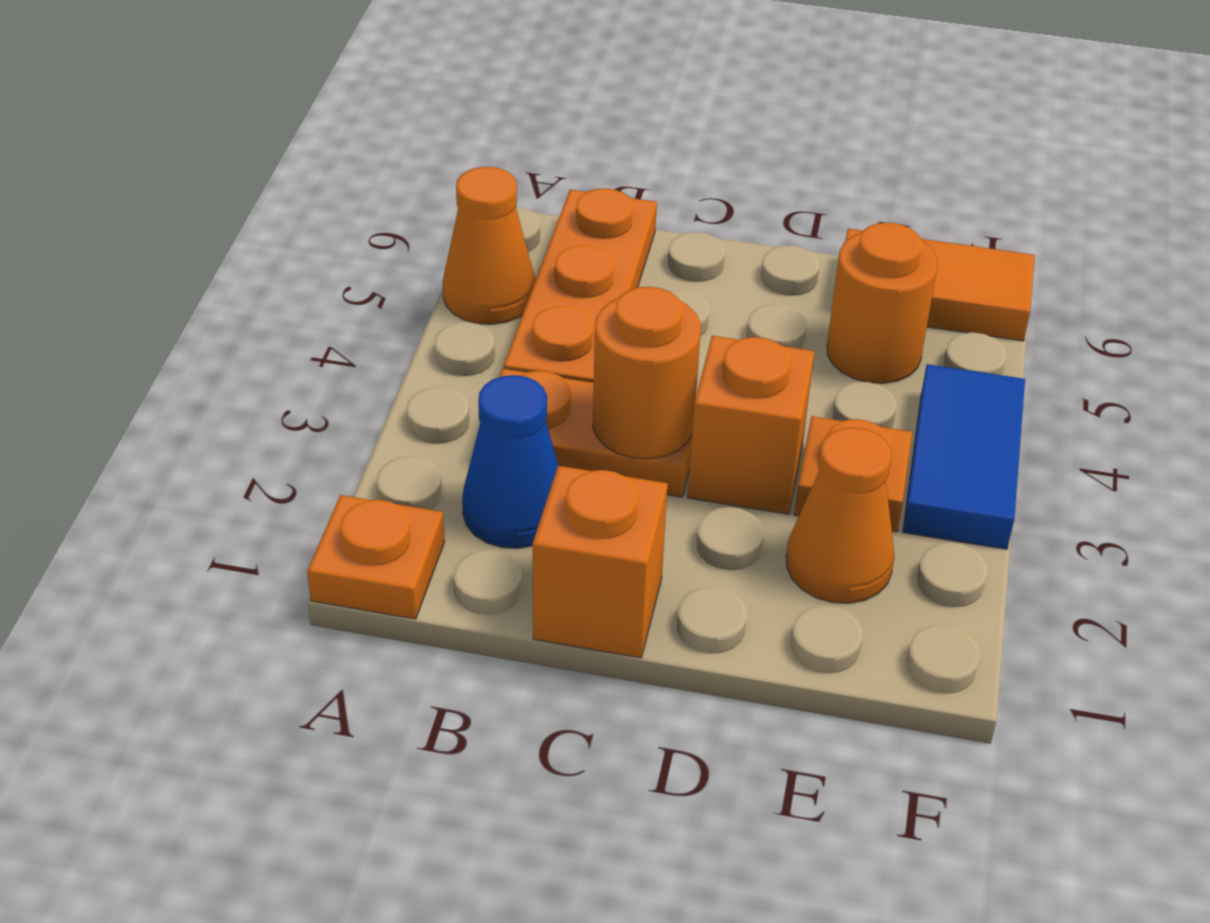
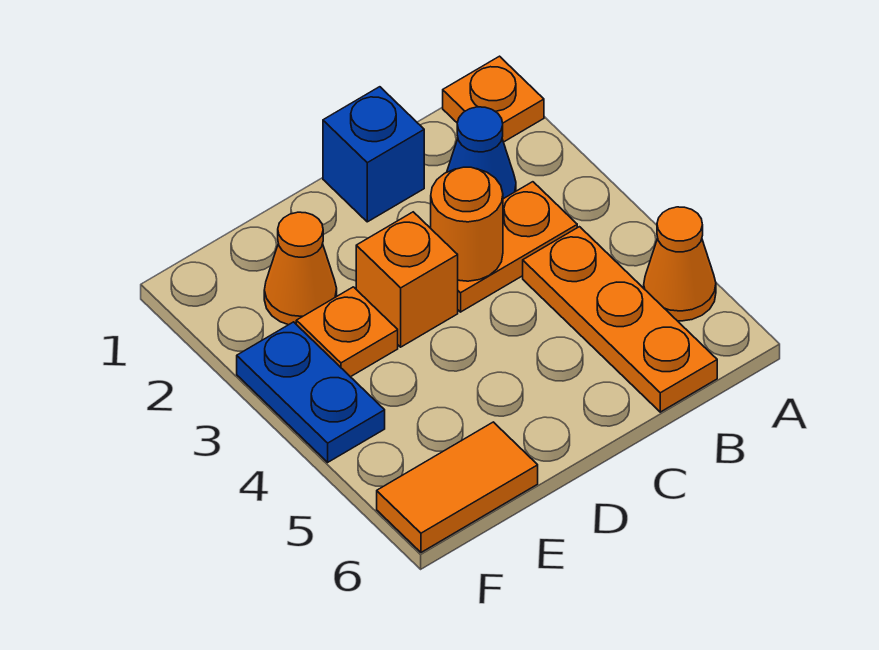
orange 1x1 brick [532,466,668,658] -> blue 1x1 brick [323,87,424,222]
orange 1x1 round brick [827,223,938,383] -> none
blue 1x2 tile [903,364,1025,549] -> blue 1x2 plate [237,322,385,462]

